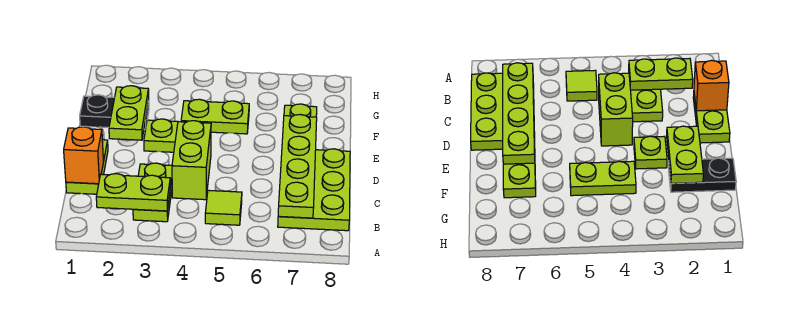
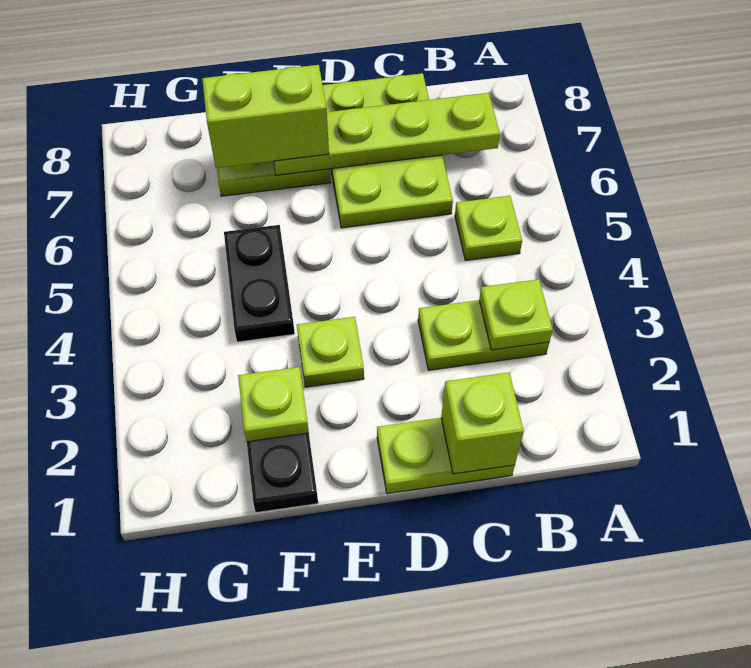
lime 1x2 plate [96,174,170,211] -> lime 1x1 plate [479,279,553,350]
lime 1x1 tile [205,190,242,225] -> lime 1x1 plate [455,196,522,261]
lime 2x3 plate [278,149,350,231] -> lime 2x3 plate turned to [323,73,453,228]
orange 1x1 brick [64,127,103,184] -> lime 1x1 brick [441,372,524,474]
lime 1x2 brick [172,121,211,200] -> lime 1x2 brick moved to [202,65,329,168]
lime 1x2 plate [109,86,149,140] -> lime 1x1 plate [238,367,309,442]
lime 1x2 plate [181,99,249,134] -> black 1x2 plate [224,225,295,342]

